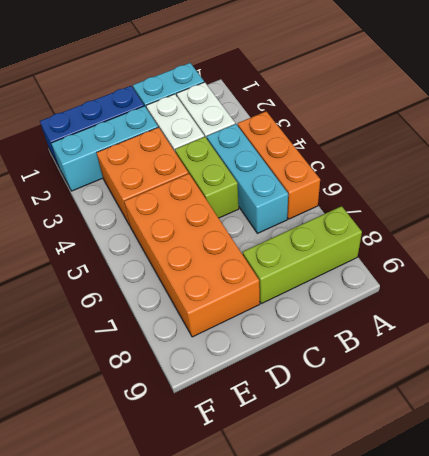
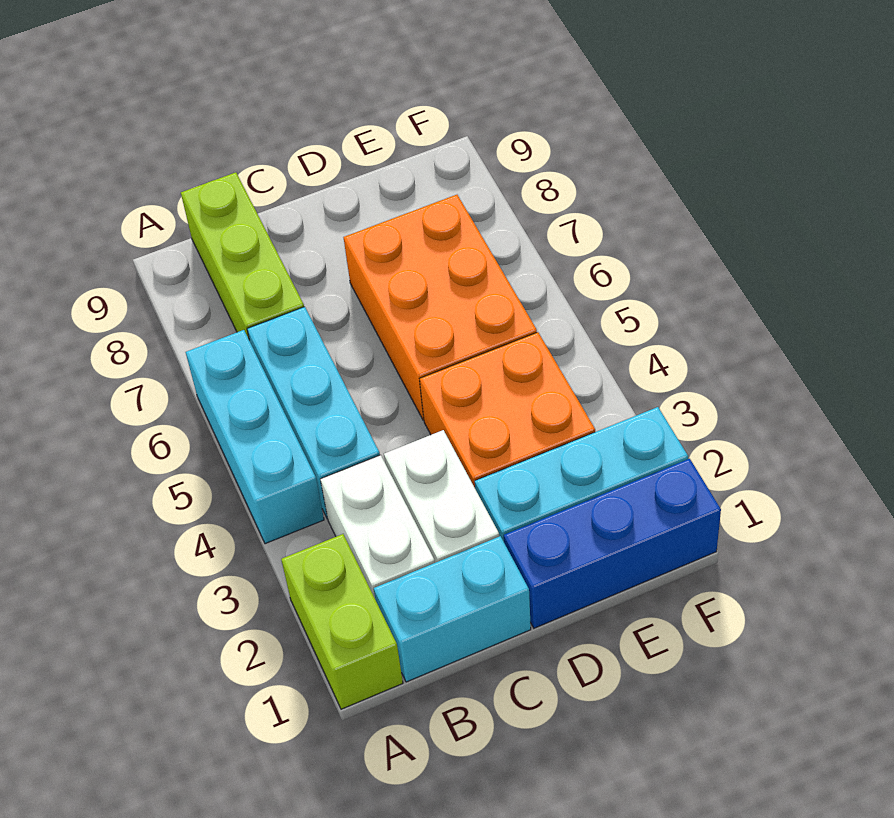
orange 1x3 brick [238,111,320,219] -> cyan 1x3 brick [186,330,324,544]
lime 1x3 brick [243,206,362,304] -> lime 1x3 brick turned to [181,172,304,341]
lime 1x2 brick [175,137,239,218] -> lime 1x2 brick moved to [281,534,403,709]
orange 2x4 brick [124,173,260,337] -> orange 2x3 brick [344,195,537,420]

